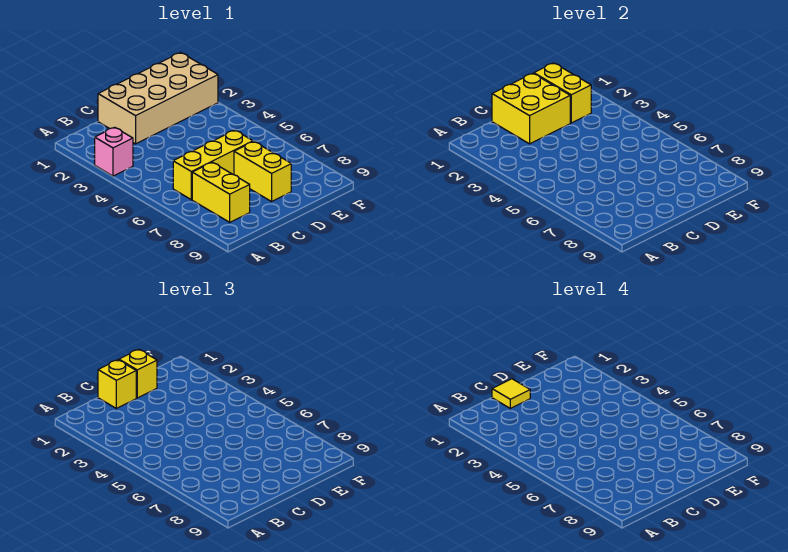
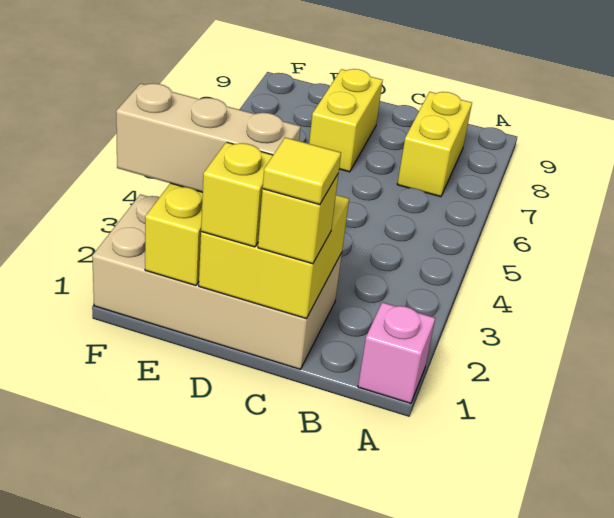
pink 1x1 brick [95,127,133,176] -> pink 1x1 brick moved to [358,302,435,404]
yellow 1x3 brick [173,130,253,200] -> none
none -> tan 1x3 brick [116,83,301,192]

